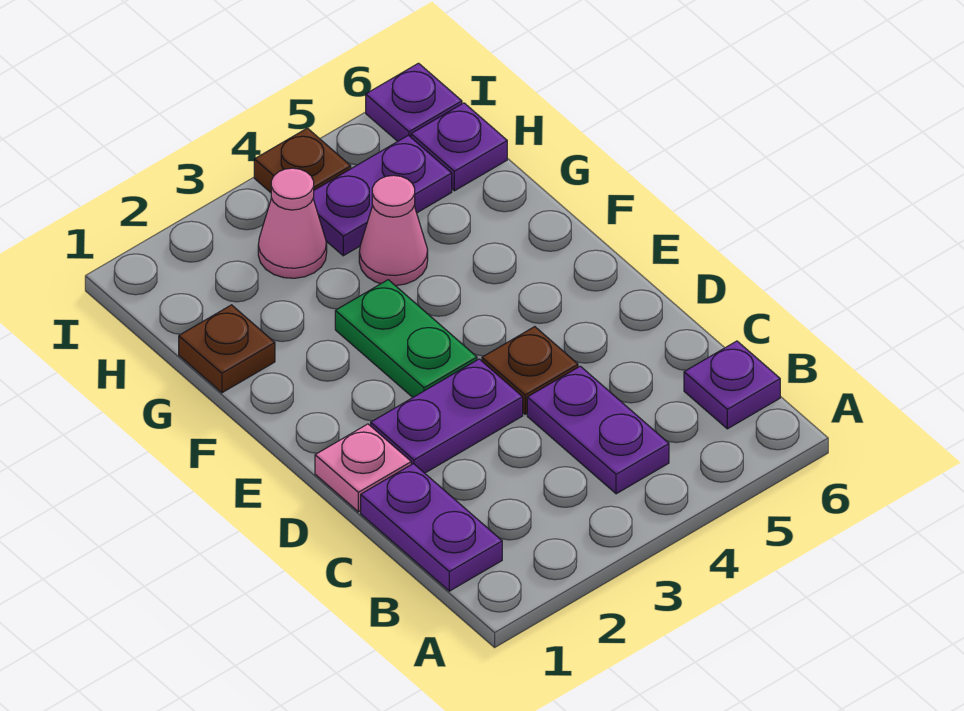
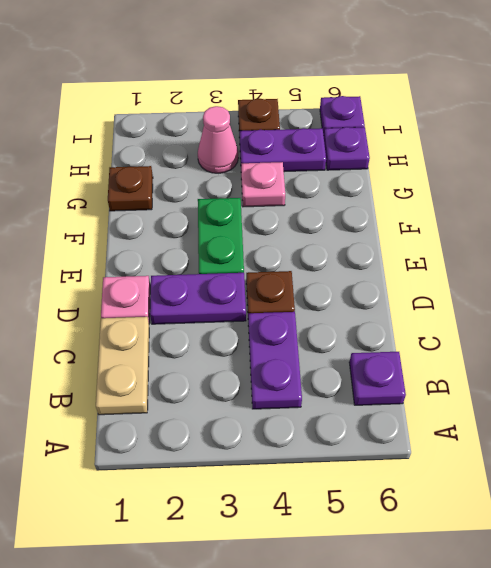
purple 1x2 plate [361,464,502,591] -> tan 1x2 plate [96,317,149,415]
pink 1x1 cone [359,175,428,286] -> pink 1x1 plate [241,162,285,207]

